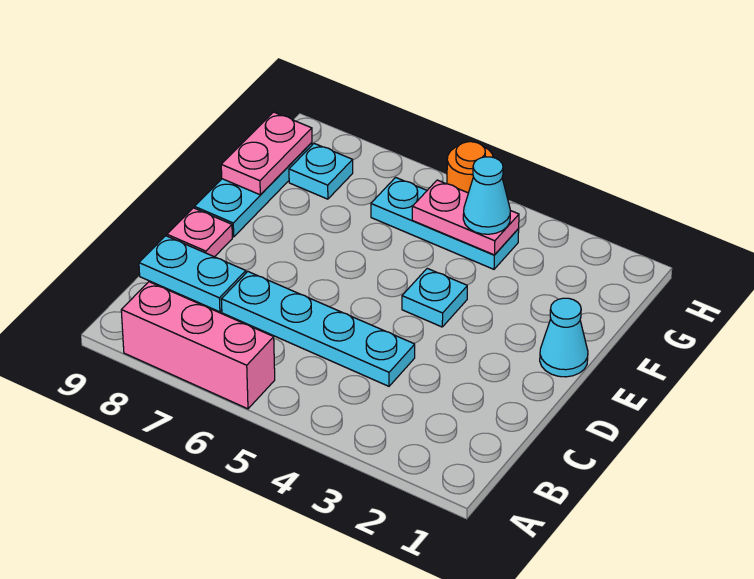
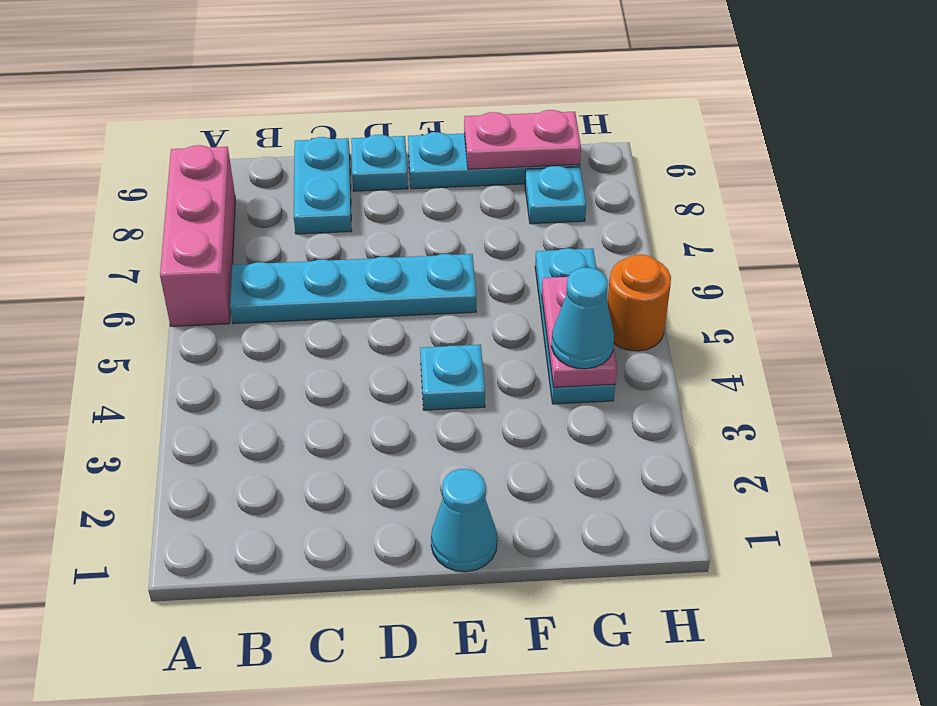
cyan 1x4 plate [221,272,415,386] -> cyan 1x4 plate turned to [230,254,476,324]
pink 1x1 plate [167,208,232,257] -> cyan 1x1 plate [351,135,408,191]

